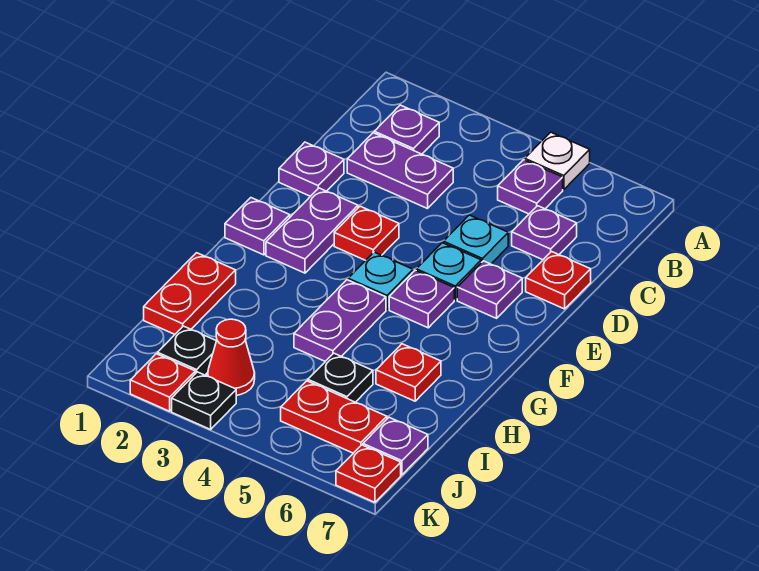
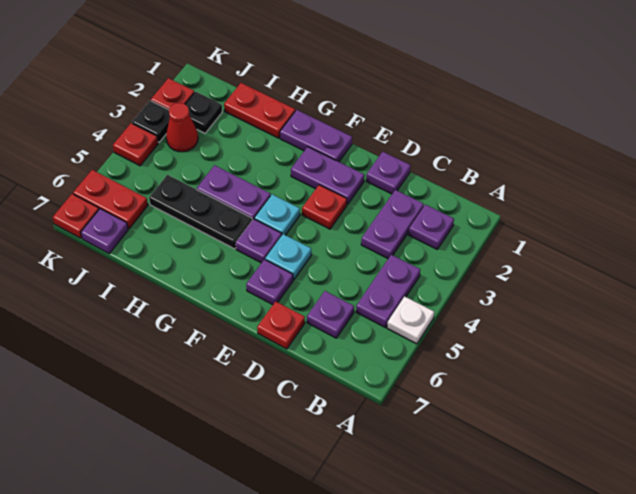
purple 1x1 plate [498,160,563,214] -> purple 1x2 plate [356,255,420,328]
cyan 1x1 plate [443,215,508,264] -> none
purple 1x1 plate [225,198,290,255] -> purple 1x2 plate [280,110,352,162]
red 1x1 plate [376,344,441,401] -> red 1x1 plate moved to [113,123,158,166]
black 1x1 plate [308,353,373,402] -> black 1x3 plate [149,175,252,249]
red 1x2 plate [281,381,387,453] -> red 1x2 plate turned to [73,170,148,228]

